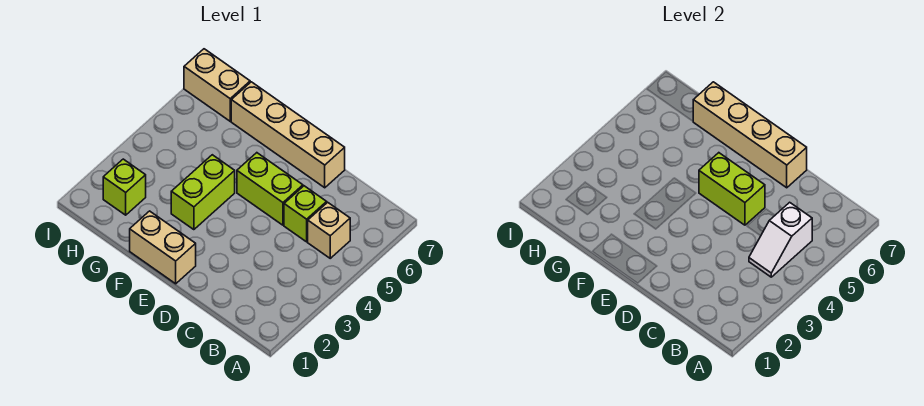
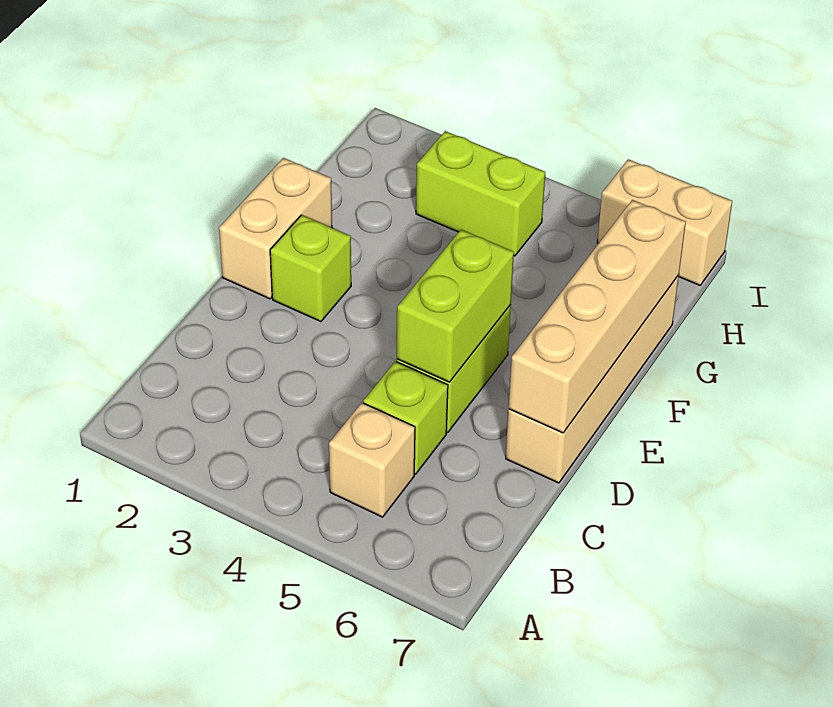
white 1x2 slope [749,202,812,277] -> none
lime 1x2 brick [171,155,235,230] -> lime 1x2 brick moved to [416,131,545,256]
lime 1x1 brick [103,159,146,215] -> lime 1x1 brick moved to [270,215,351,322]
tan 1x2 brick [184,49,250,121] -> tan 1x2 brick turned to [597,159,732,285]

